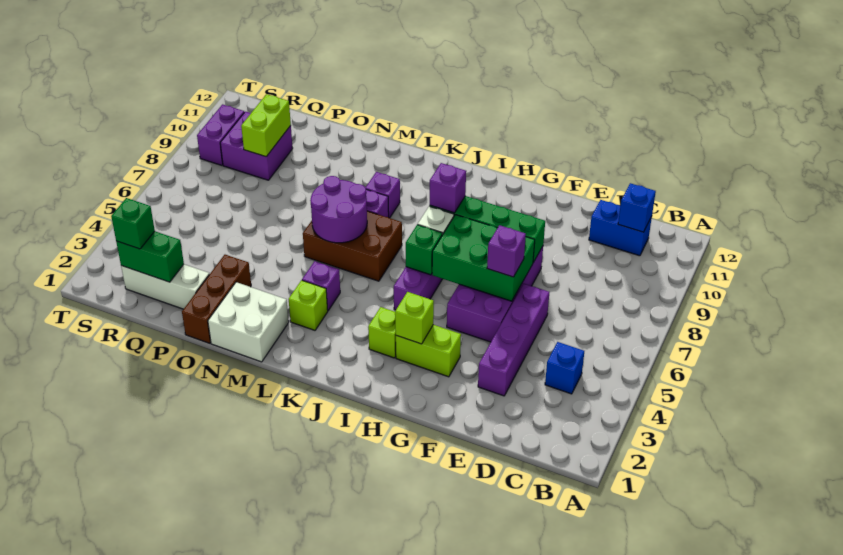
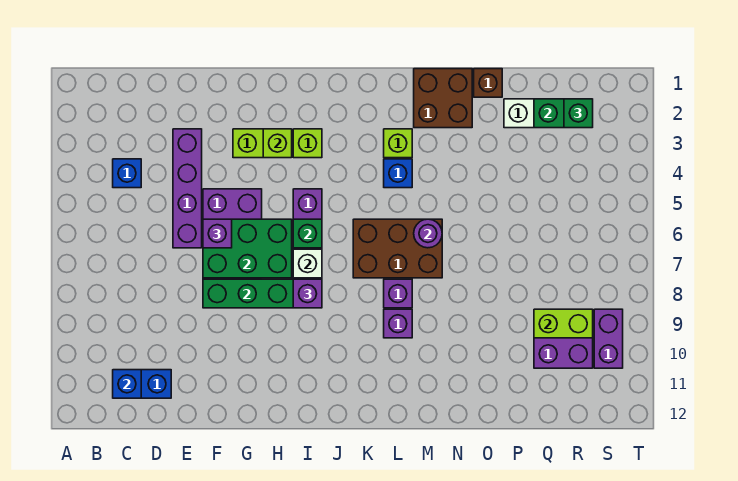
purple 1x1 brick [302,261,340,310] -> blue 1x1 brick [384,159,412,188]
purple 2x2 round brick [310,176,367,243] -> purple 1x1 round brick [414,219,442,248]
white 2x2 brick [208,282,289,362] -> brown 2x2 brick [414,69,472,128]
brown 1x3 brick [182,254,251,343] -> brown 1x1 brick [474,69,502,97]
lime 1x2 brick [241,94,291,157] -> lime 1x2 brick turned to [534,309,593,338]

